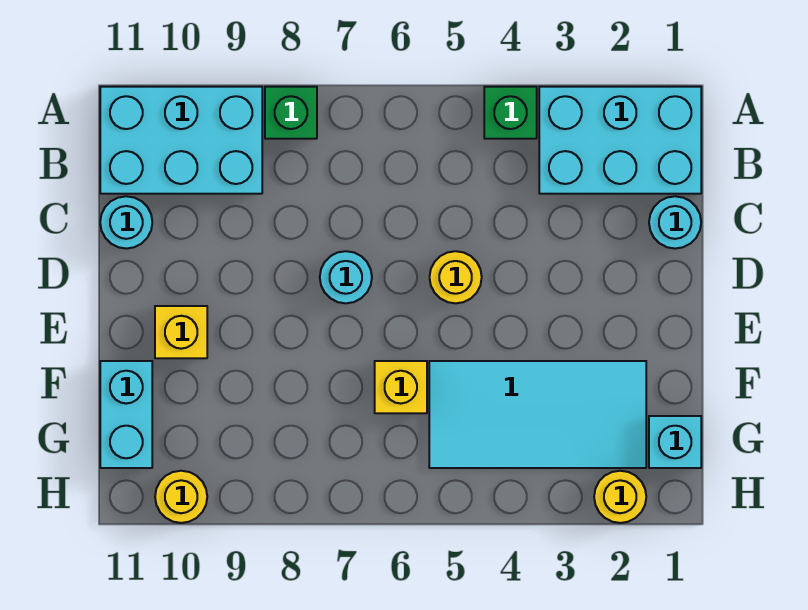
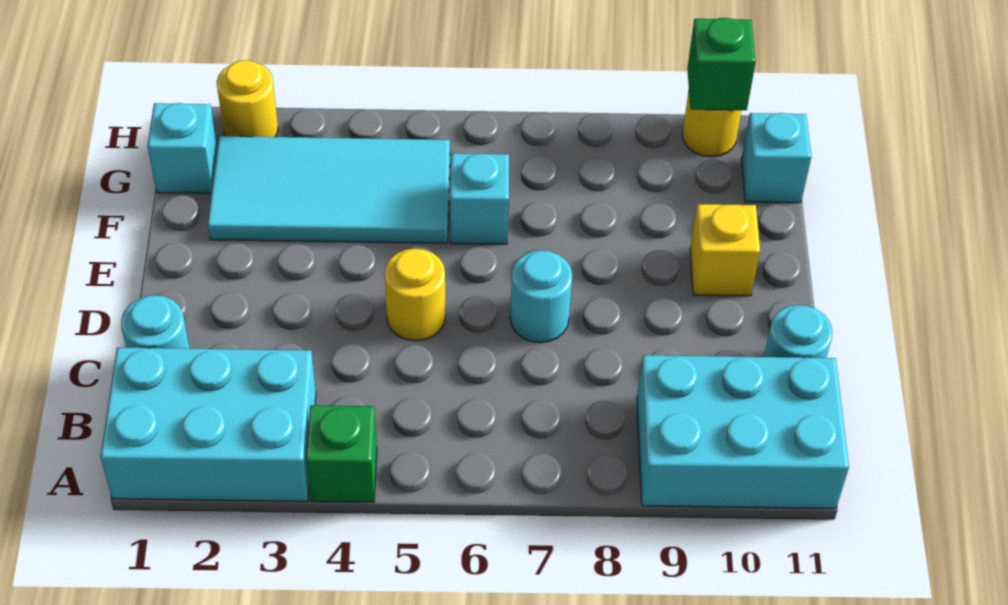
green 1x1 brick [265,87,317,139] -> green 1x1 brick moved to [687,18,756,110]
yellow 1x1 brick [375,361,427,413] -> cyan 1x1 brick [450,153,509,244]
cyan 1x2 brick [100,361,152,468] -> cyan 1x1 brick [741,113,811,203]

